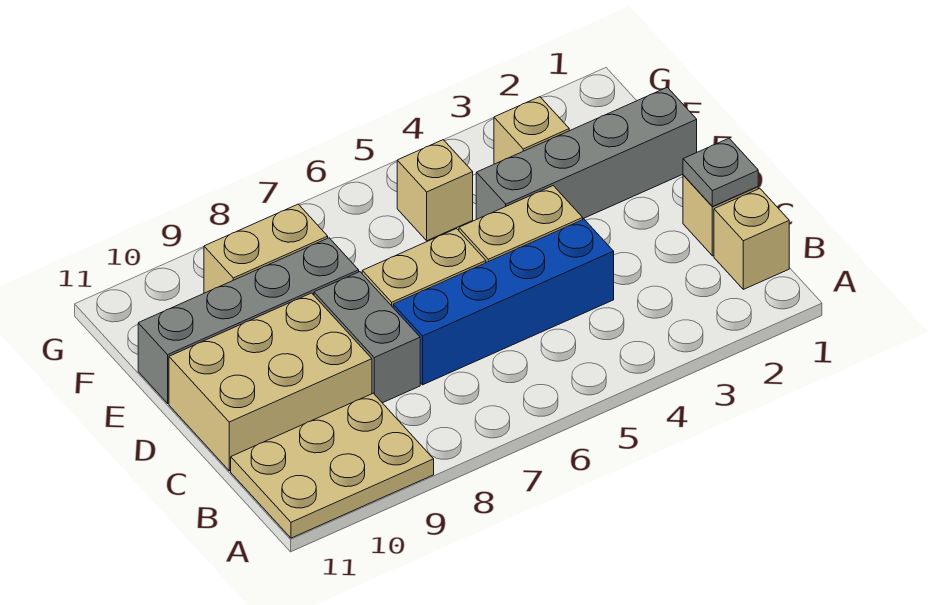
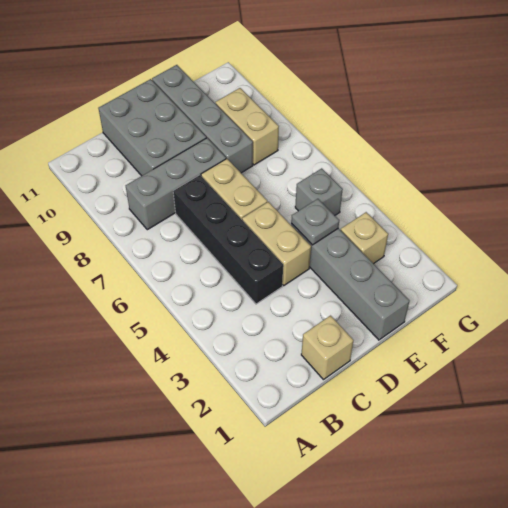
tan 2x3 plate [231,393,434,538] -> none
tan 1x1 brick [714,189,789,289] -> none
grey 1x1 plate [683,138,758,207] -> grey 1x1 plate moved to [291,199,339,245]
blue 1x4 brick [393,219,614,385] -> black 1x4 brick [173,175,283,304]
grey 1x2 brick [314,272,420,403] -> grey 1x3 brick [126,138,226,230]
tan 2x3 brick [169,293,372,471] -> grey 2x3 brick [98,79,206,176]
tan 1x1 brick [397,140,473,241] -> grey 1x1 brick [295,168,343,215]

